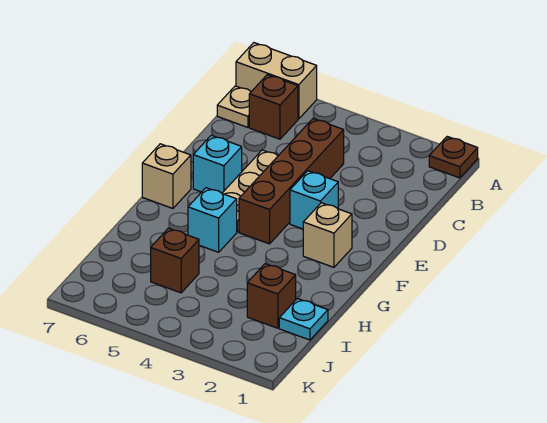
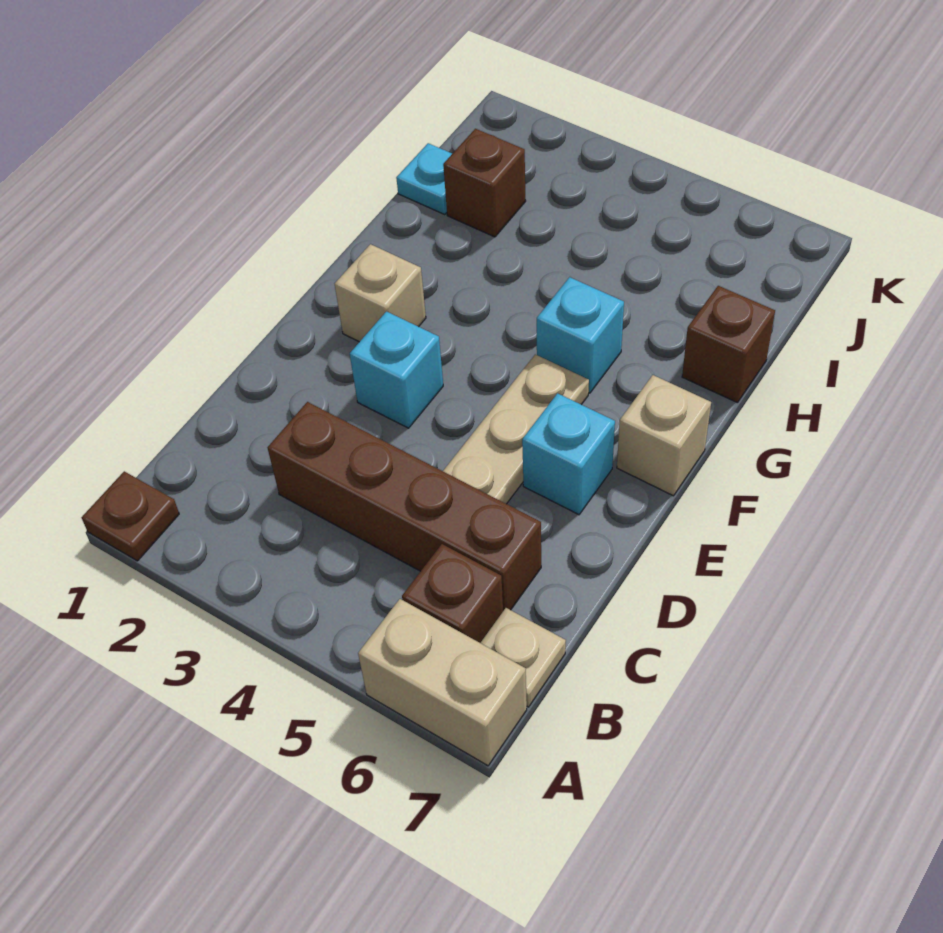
brown 1x4 brick [239,119,344,244] -> brown 1x4 brick turned to [268,402,541,611]
brown 1x1 brick [151,228,199,293] -> brown 1x1 brick moved to [682,286,775,403]

